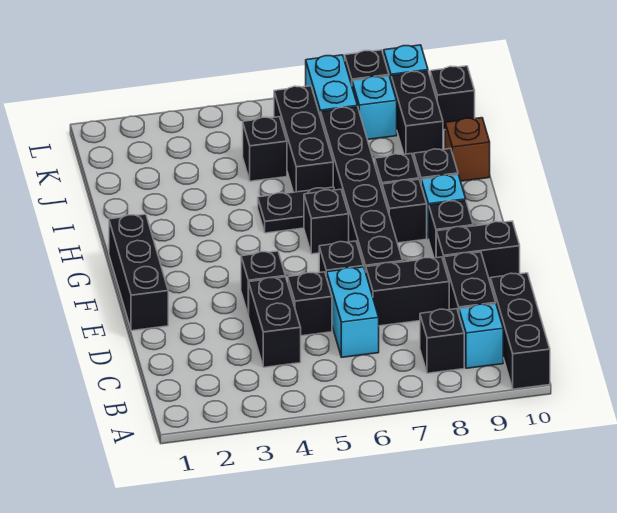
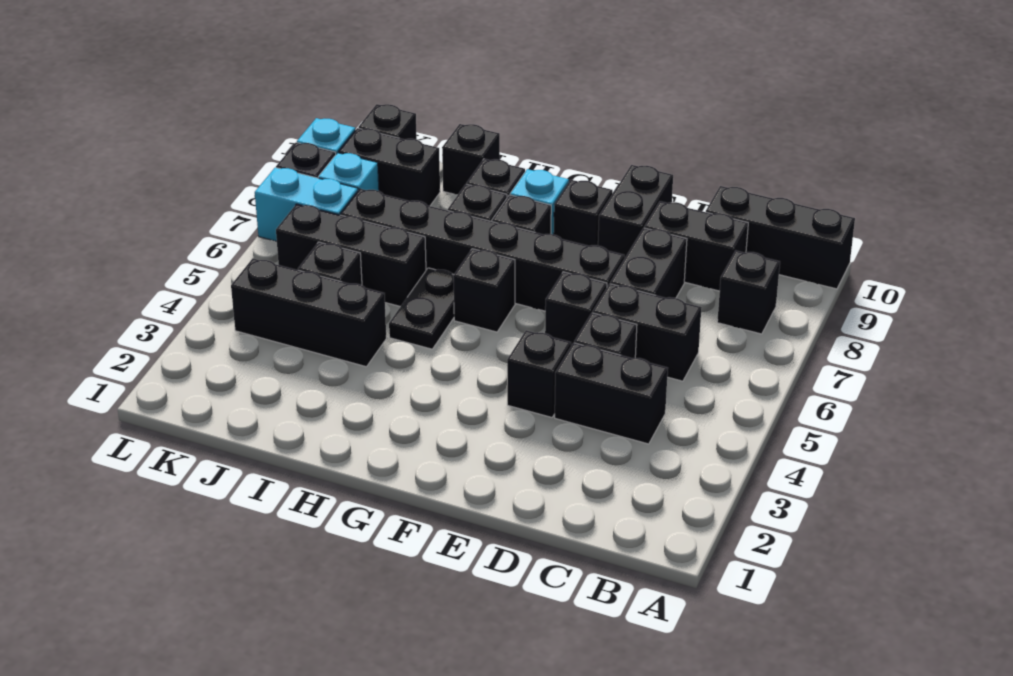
cyan 1x1 brick [459,304,503,368] -> none
cyan 1x2 brick [327,267,379,357] -> black 1x2 brick [592,284,702,381]
black 1x3 brick [109,214,168,331] -> black 1x3 brick moved to [231,258,386,367]
brown 1x1 brick [445,118,490,181] -> black 1x1 brick [442,124,500,194]

